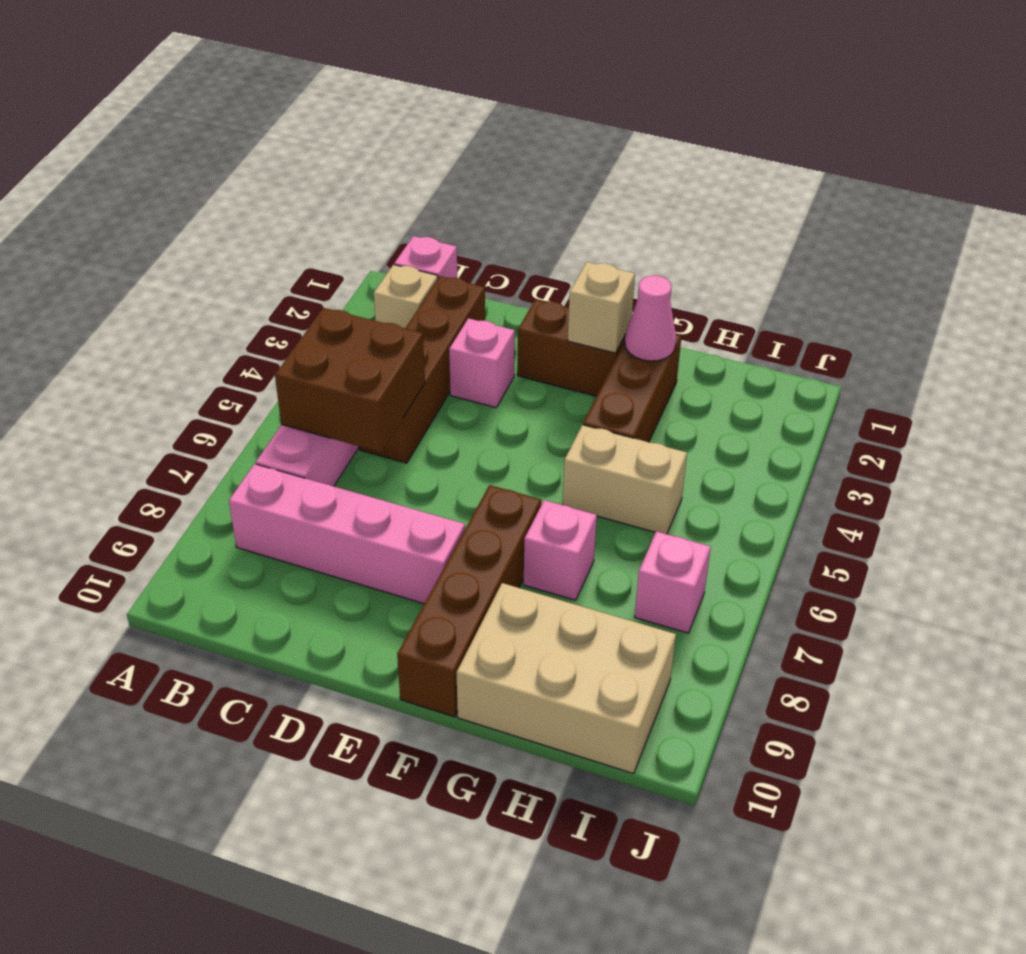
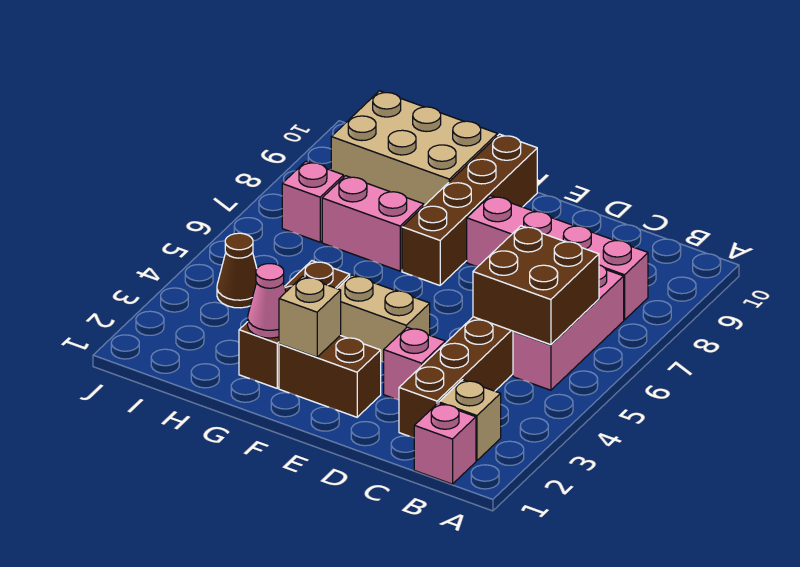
tan 1x2 brick [563,425,687,534] -> tan 1x2 brick moved to [337,275,430,362]
pink 1x1 brick [524,500,597,600] -> pink 1x2 brick [322,176,424,271]
none -> brown 1x1 cone [217,233,257,308]

